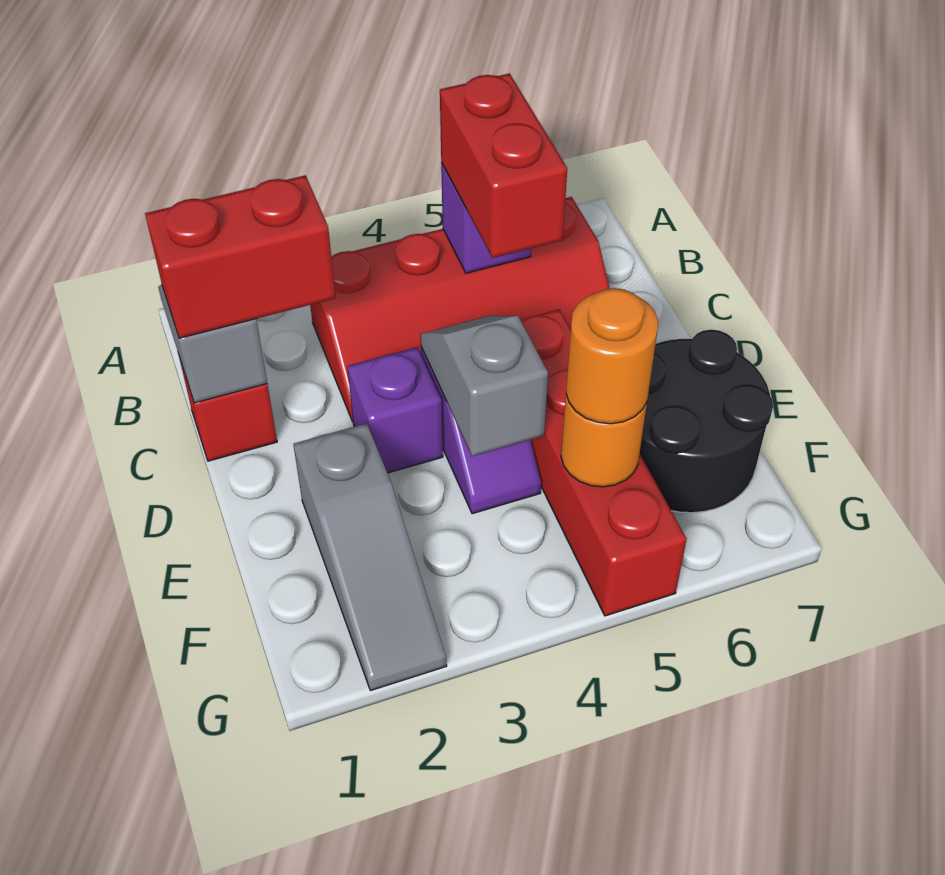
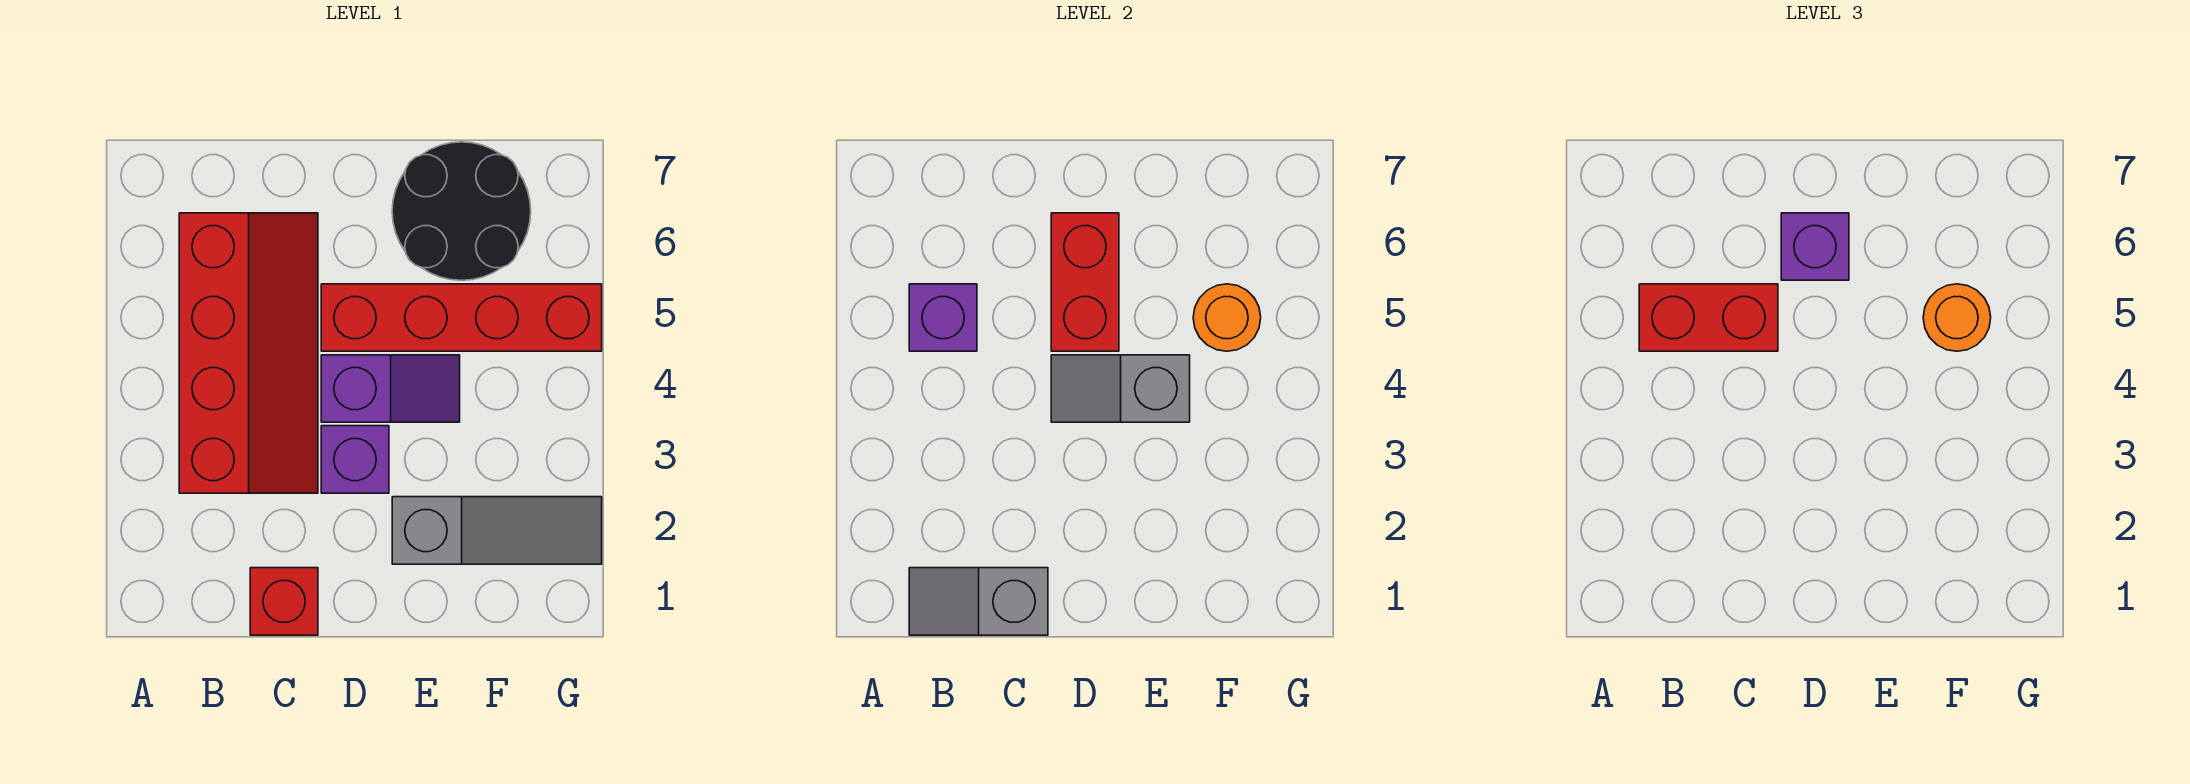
red 1x2 brick [145,175,336,338] -> red 1x2 brick moved to [1051,213,1119,351]
none -> purple 1x1 brick [1781,213,1849,280]

